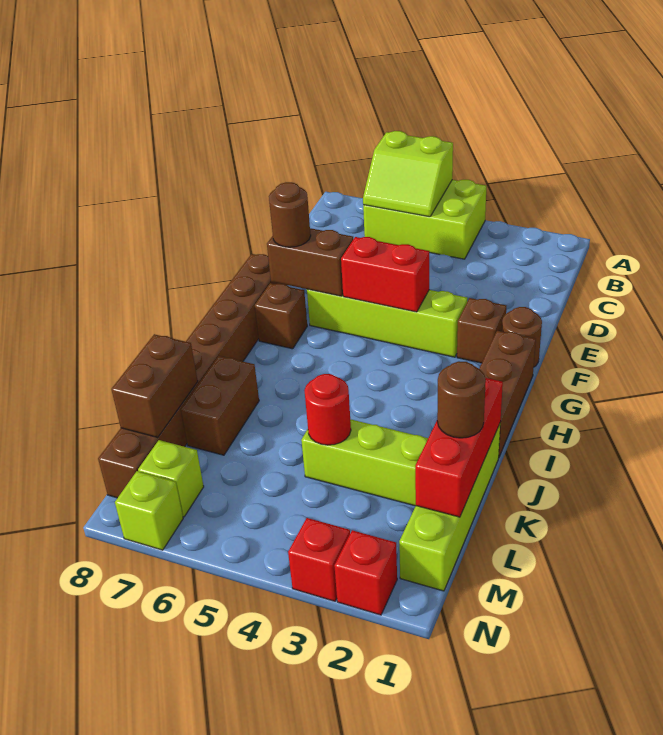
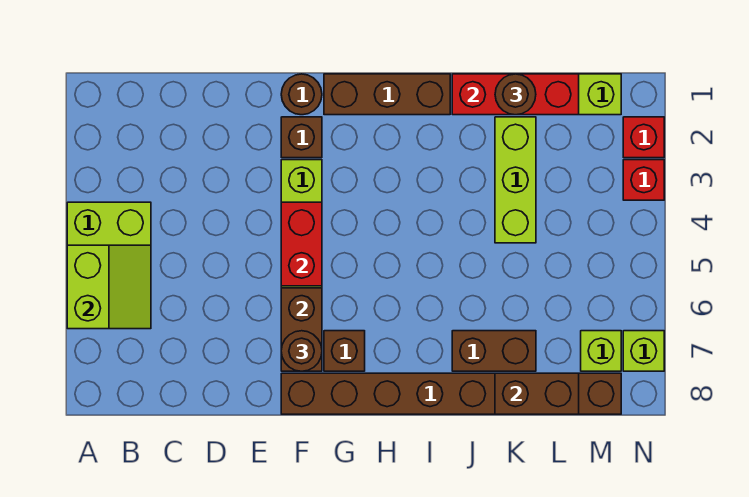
red 1x1 round brick [304,374,351,445] -> none

